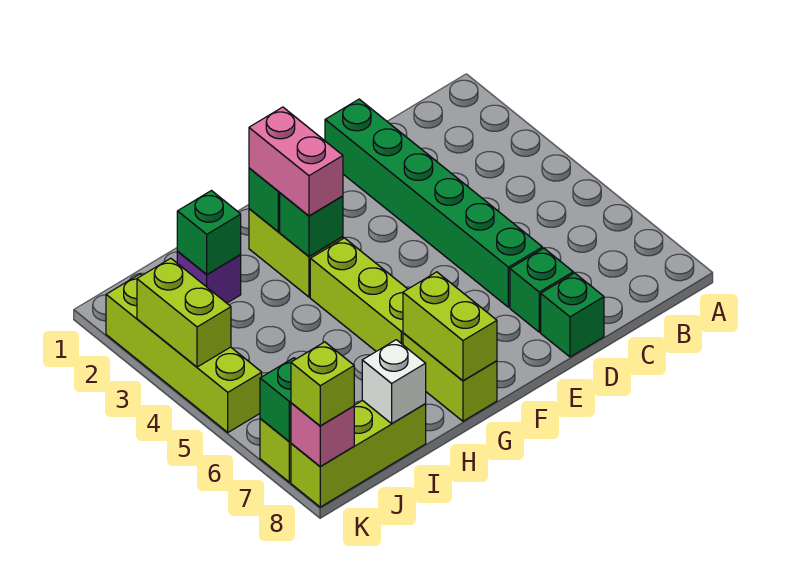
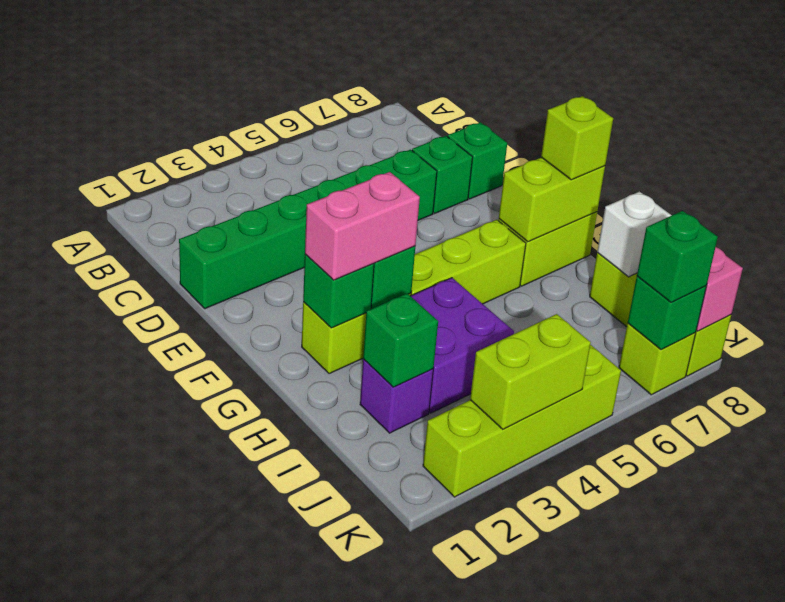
none -> purple 2x2 brick [411,278,514,413]
none -> green 1x1 brick [637,211,718,302]
lime 1x1 brick [291,342,354,426] -> lime 1x1 brick moved to [541,96,613,180]

